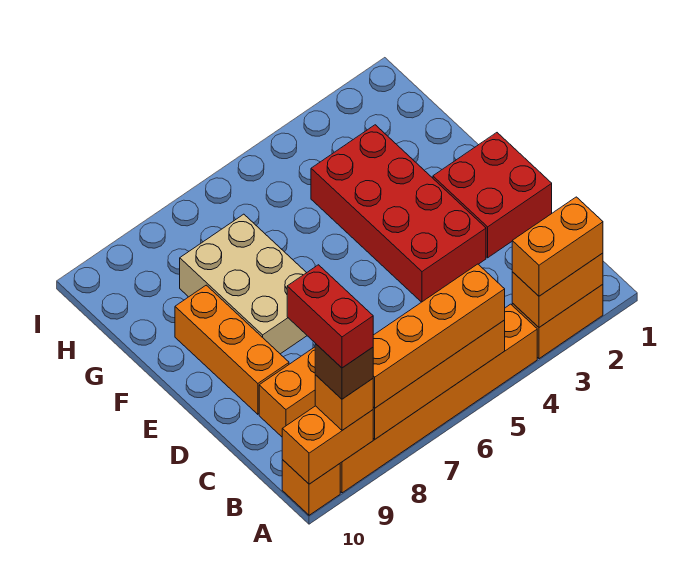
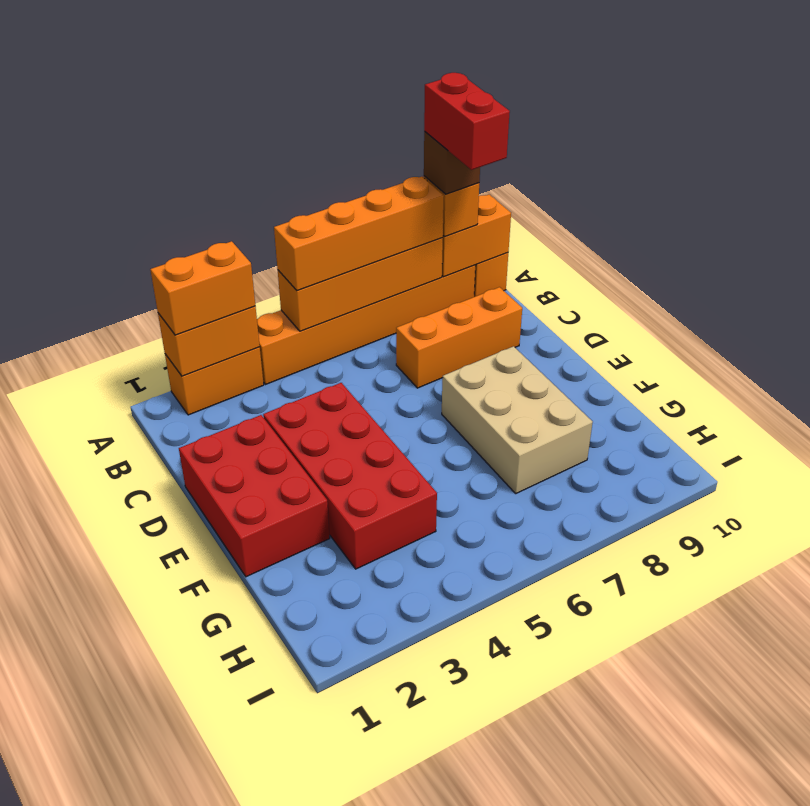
red 2x2 brick [433,133,552,258] -> red 2x3 brick [179,415,330,577]
orange 1x3 brick [175,285,289,414] -> none

